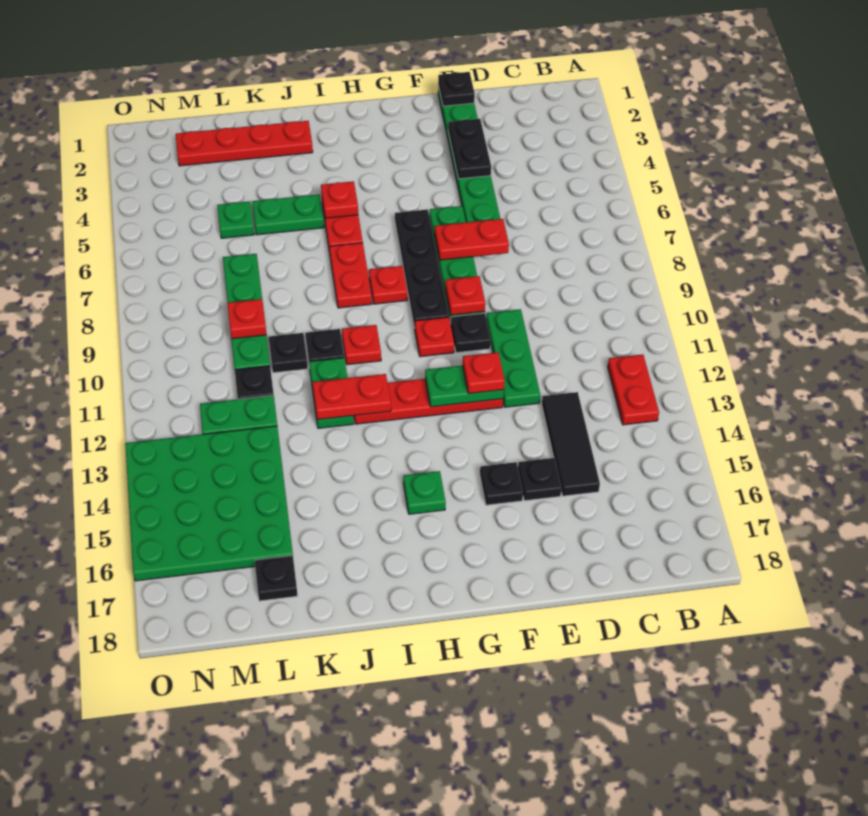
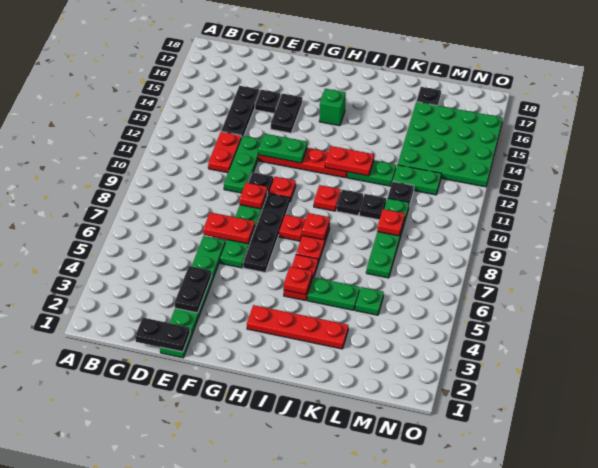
red 1x2 plate [608,354,659,425] -> red 1x2 plate moved to [208,132,242,173]
black 1x3 tile [542,392,600,496] -> black 1x3 plate [221,86,260,137]
black 1x1 plate [438,72,475,106] -> black 1x2 plate [135,318,190,352]
red 1x1 plate [463,352,505,394] -> red 1x1 plate moved to [302,213,330,240]
black 1x1 plate [480,462,523,505] -> black 1x2 plate [271,94,302,133]
green 1x1 plate [403,471,446,514] -> green 1x1 brick [319,89,346,126]
red 1x4 plate [176,121,313,166] -> red 1x4 plate moved to [247,305,348,349]
green 1x2 plate [309,358,353,428] -> green 1x2 plate turned to [347,161,396,186]

